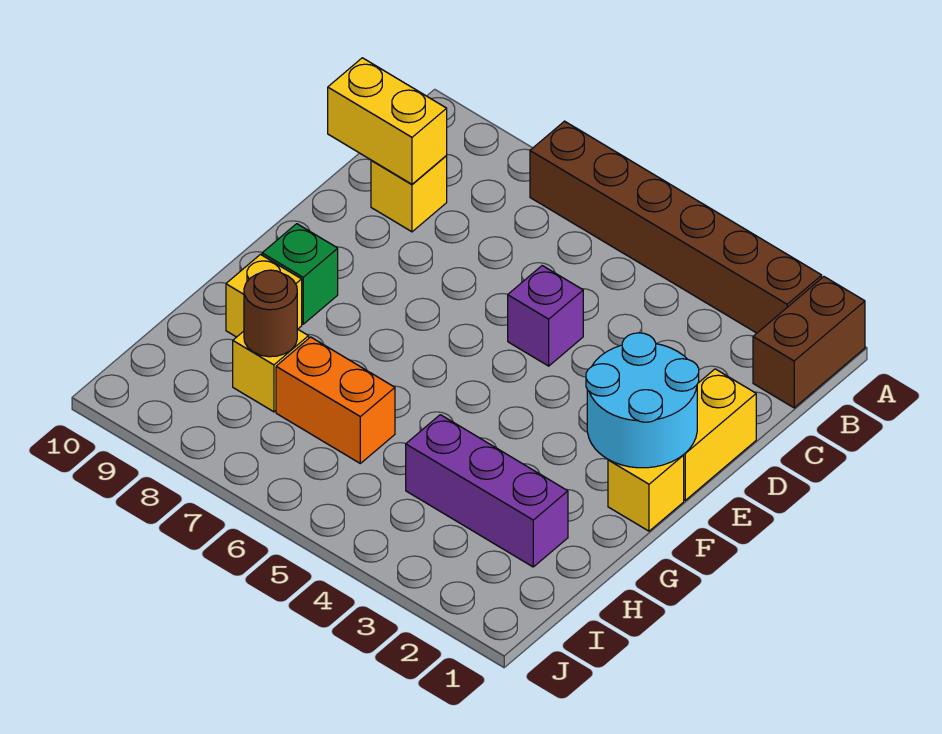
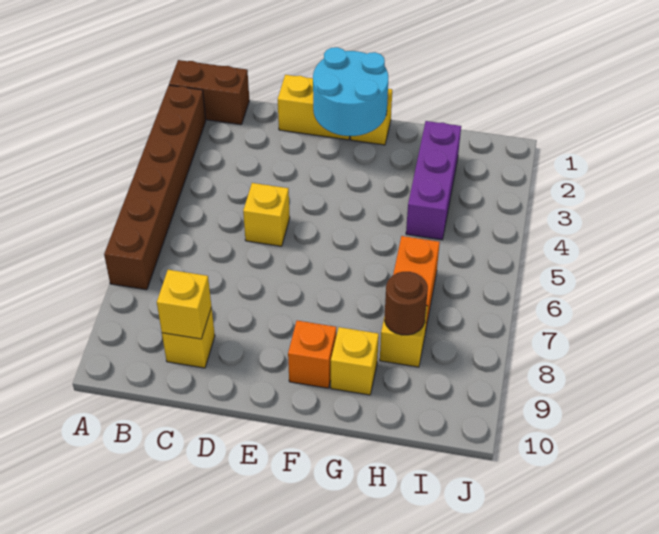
yellow 1x2 brick [328,58,447,184] -> yellow 1x1 brick [157,270,212,339]
purple 1x1 brick [508,266,583,366] -> yellow 1x1 brick [243,183,290,246]
green 1x1 brick [262,224,338,324] -> orange 1x1 brick [288,321,336,388]

